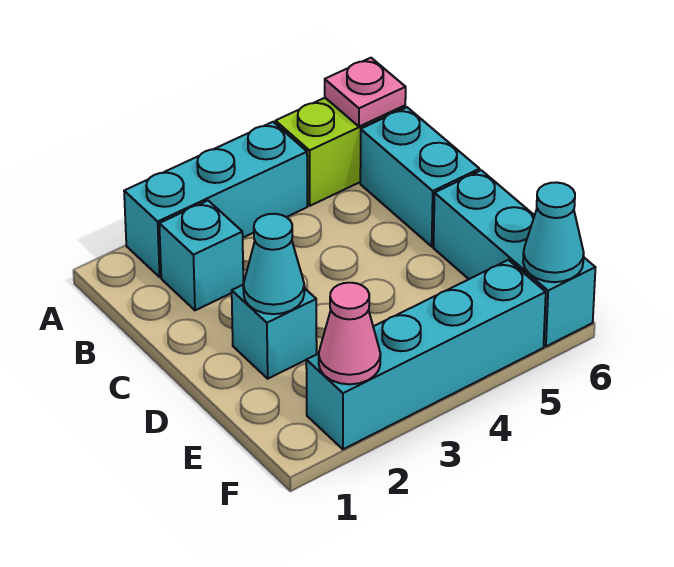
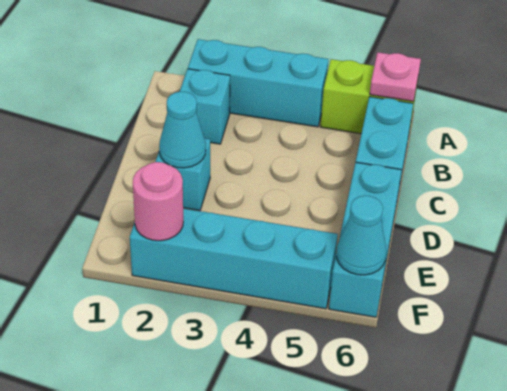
pink 1x1 cone [319,283,381,384] -> pink 1x1 round brick [133,162,183,241]

